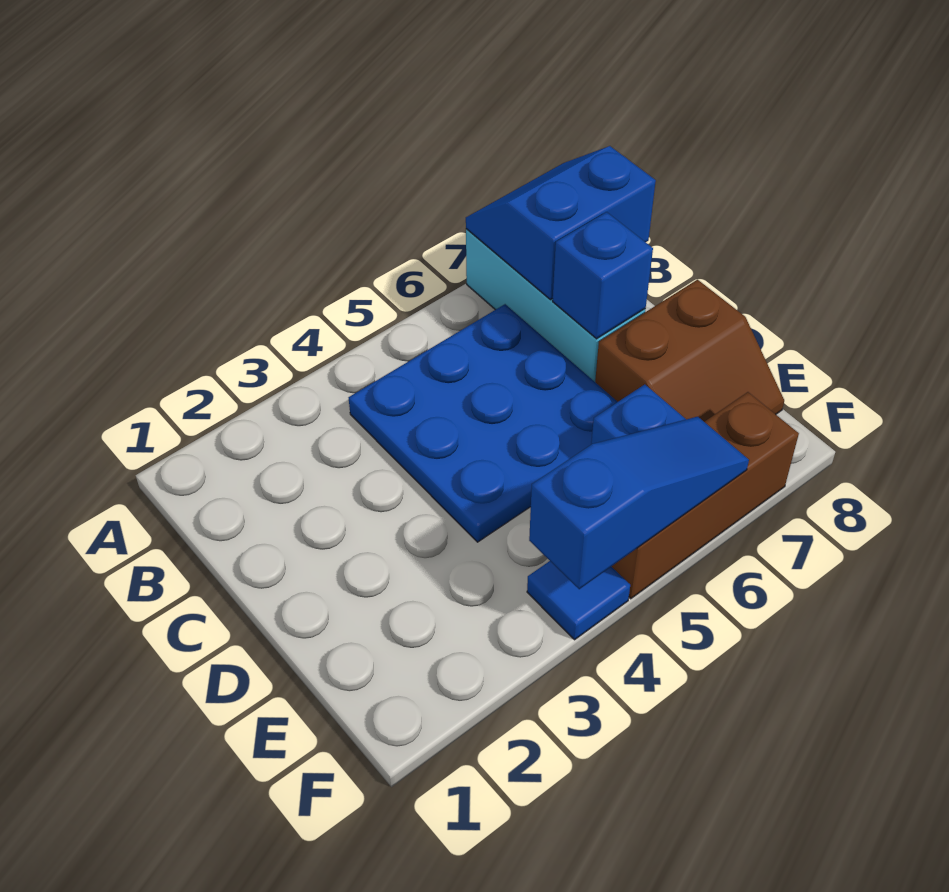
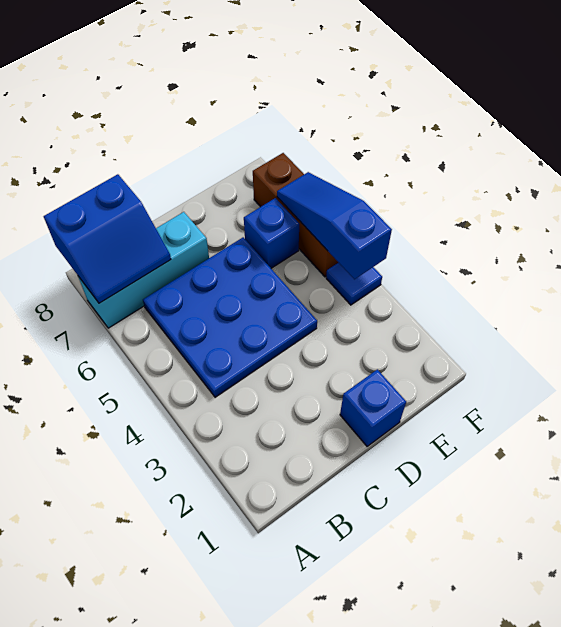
blue 2x2 slope [466,146,656,300] -> blue 2x2 slope turned to [44,174,171,303]
blue 1x1 brick [553,212,653,339] -> blue 1x1 brick moved to [340,369,406,446]
brown 2x2 slope [595,280,784,422] -> none

